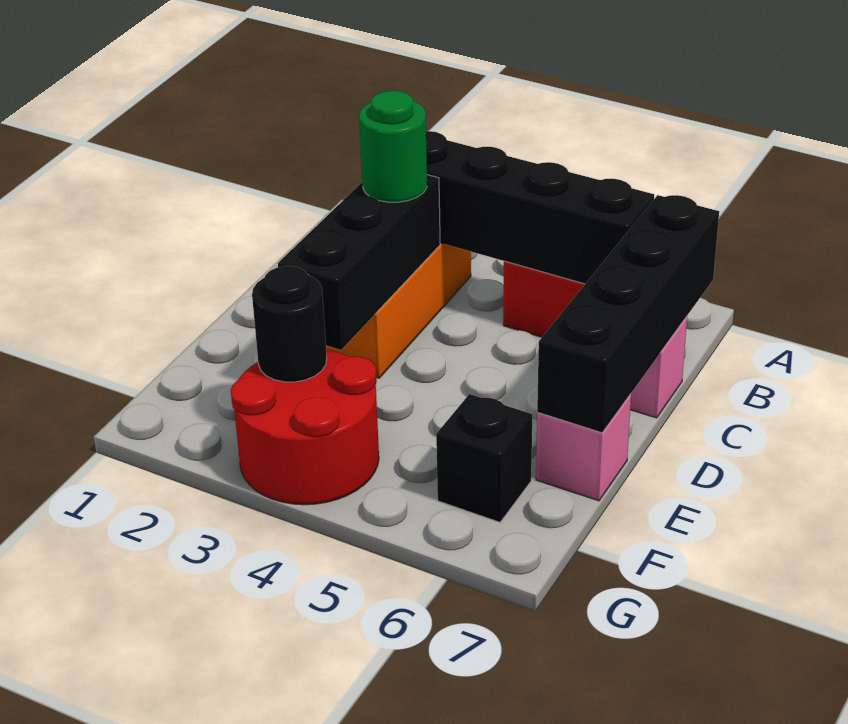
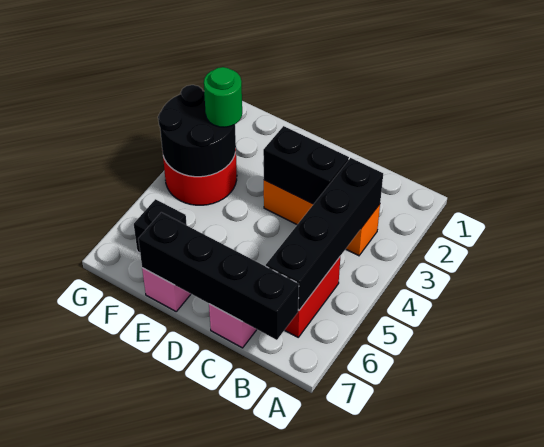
black 1x3 brick [278,175,440,350] -> black 1x2 brick [263,126,349,204]
green 1x1 round brick [359,91,427,202] -> green 1x1 round brick moved to [204,67,242,127]
black 1x1 round brick [252,266,327,382] -> black 2x2 round brick [158,85,236,177]

